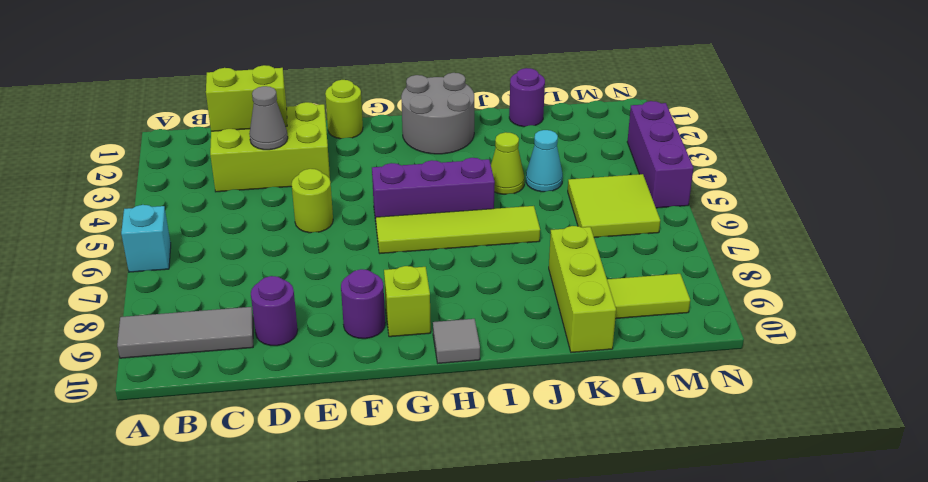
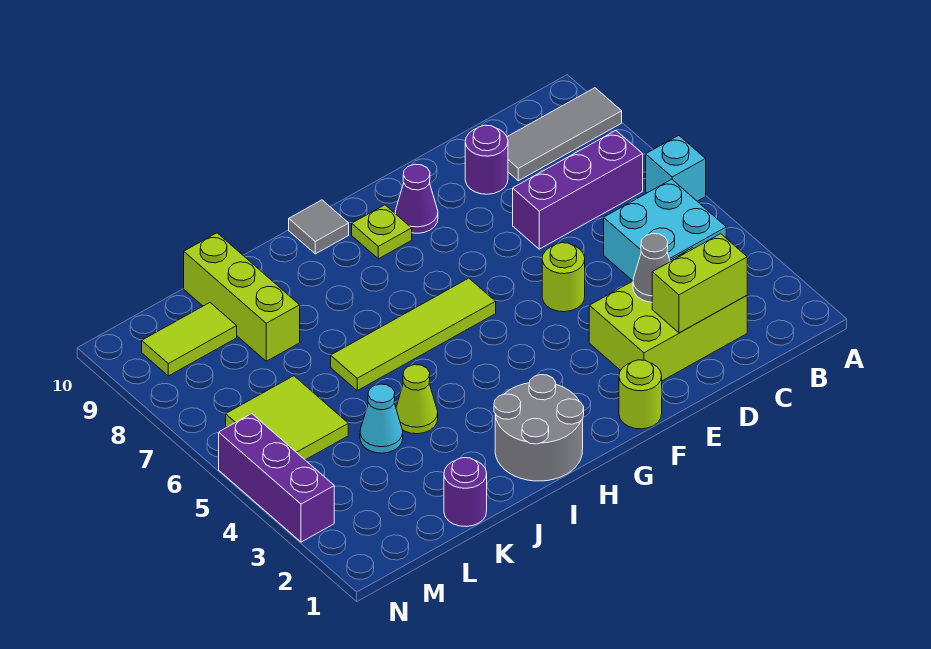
none -> cyan 2x2 brick [604,179,726,281]
purple 1x1 round brick [341,269,385,339] -> purple 1x1 cone [395,164,438,233]
purple 1x3 brick [372,158,495,222] -> purple 1x3 brick moved to [513,130,643,249]
lime 1x1 brick [384,266,431,337] -> lime 1x1 plate [352,205,412,259]

